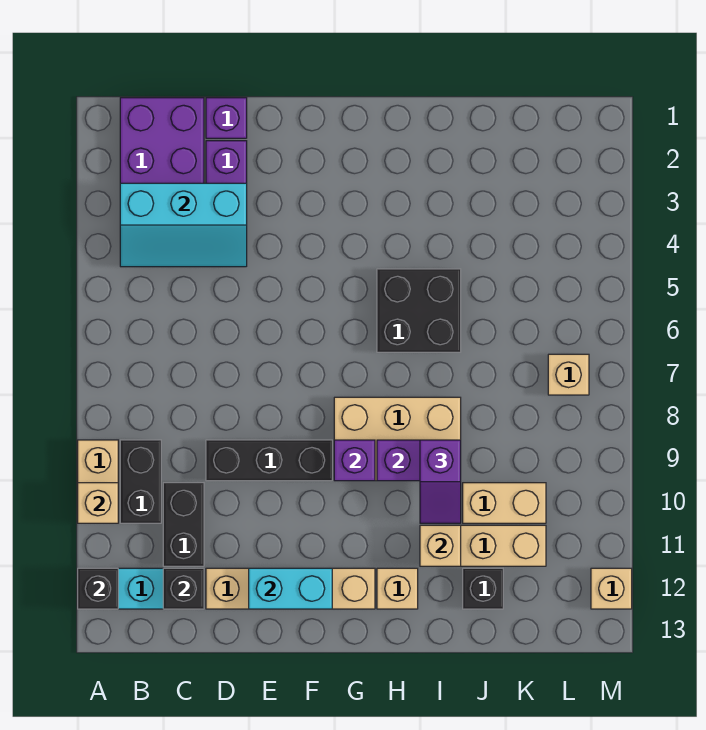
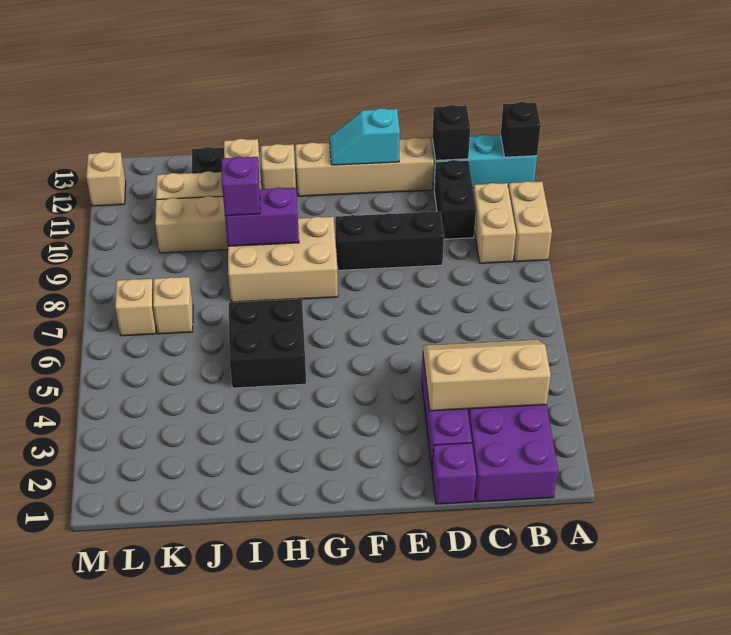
tan 1x1 brick [78,483,118,523] -> tan 1x1 brick moved to [153,277,193,334]
cyan 2x3 slope [120,183,247,267] -> tan 2x3 slope [423,340,551,411]
black 1x2 brick [120,440,161,523] -> tan 1x2 brick [474,183,516,263]
cyan 1x2 brick [249,568,332,609] -> cyan 1x2 slope [330,108,400,165]
purple 1x1 brick [334,440,375,481] -> none

